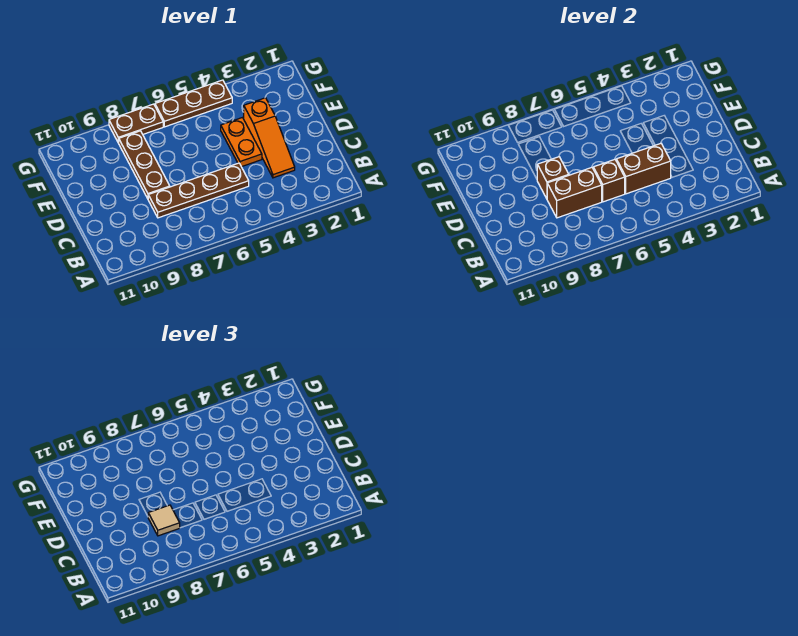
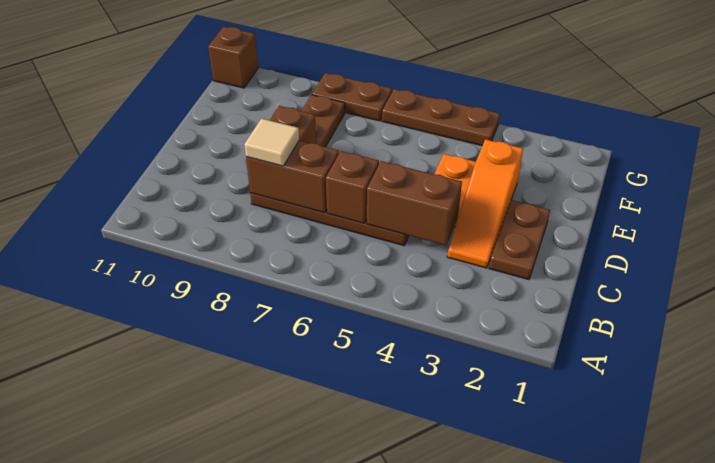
none -> brown 1x2 plate [489,200,550,280]
none -> brown 1x1 brick [208,27,258,88]

